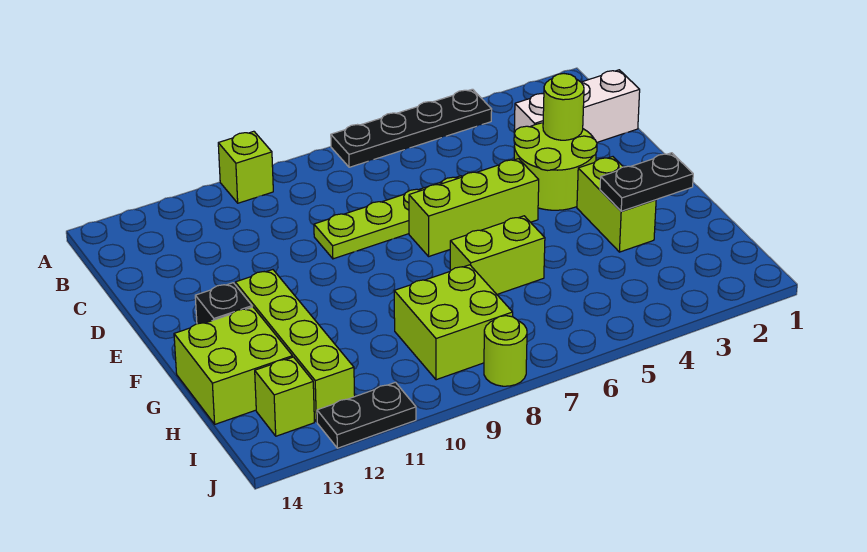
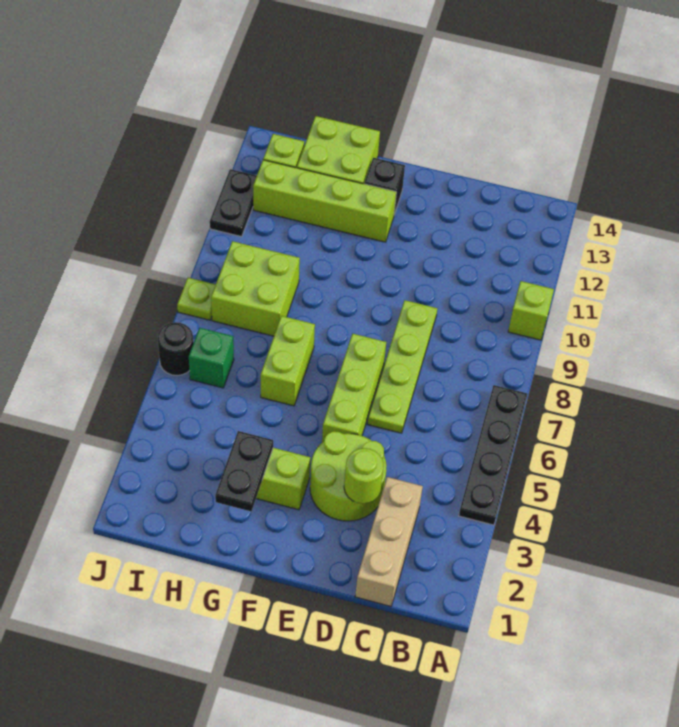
white 1x3 brick [514,70,640,143] -> tan 1x3 brick [355,477,423,606]
none -> green 1x1 brick [189,328,234,388]
none -> black 1x1 round brick [158,322,194,375]
lime 1x1 round brick [484,316,527,386] -> lime 1x1 plate [177,278,216,320]

